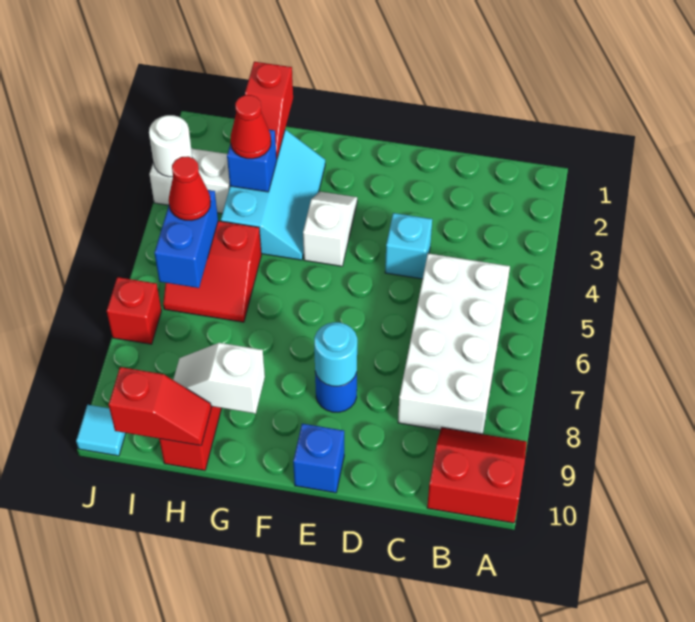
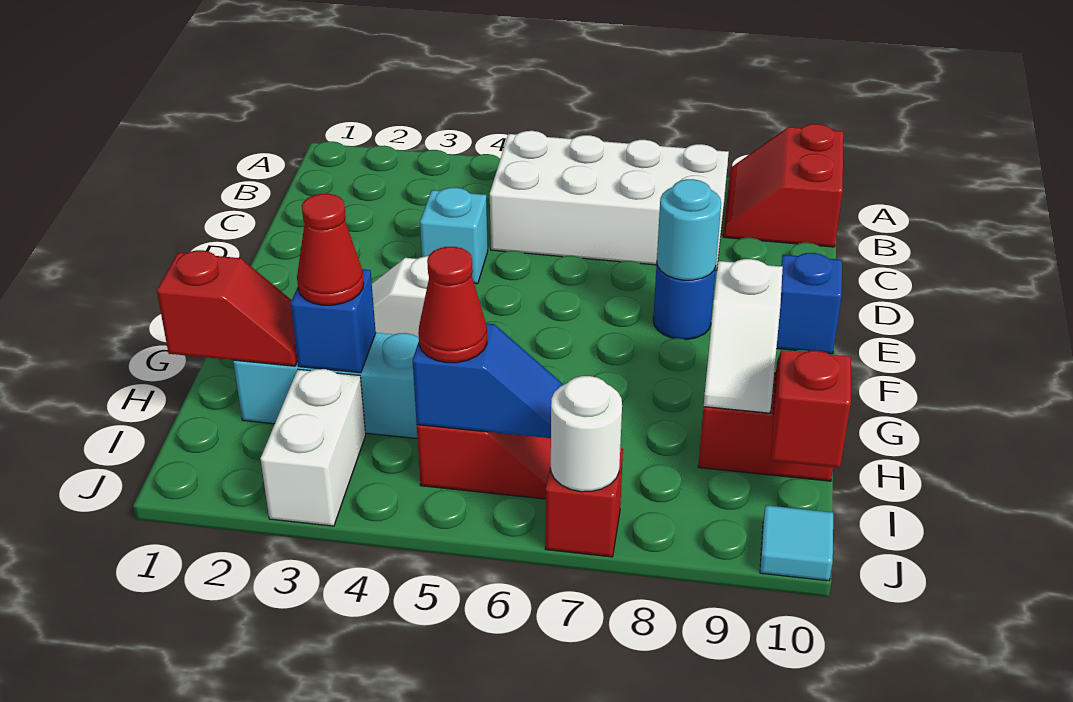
blue 1x2 brick [154,190,218,288] -> blue 1x2 slope [413,323,562,438]
white 1x1 round brick [149,115,192,177] -> white 1x1 round brick moved to [551,376,622,492]

